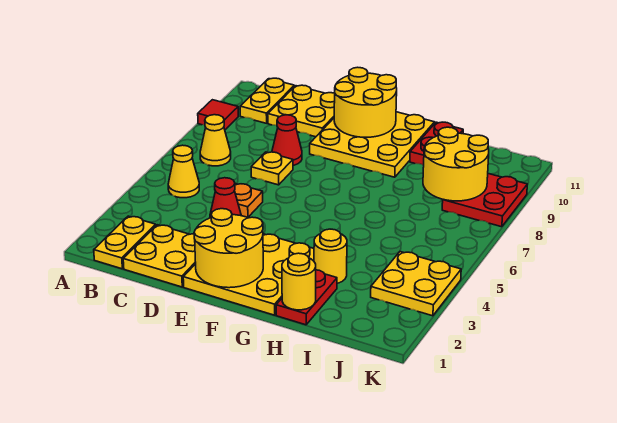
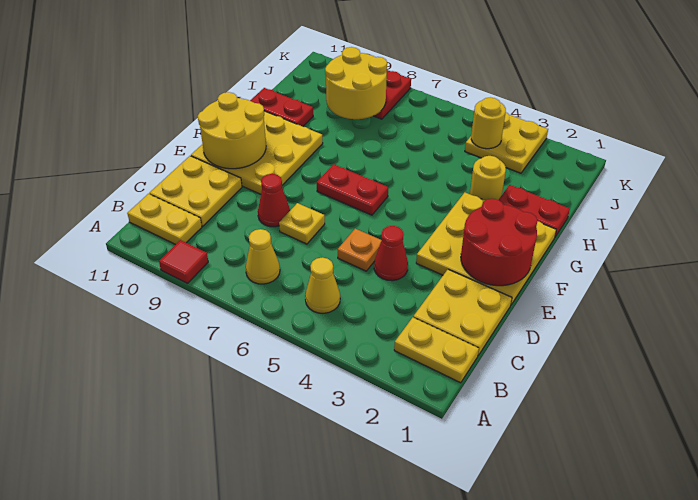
yellow 2x2 round brick [194,209,263,288] -> red 2x2 round brick [461,199,538,286]
none -> red 1x2 plate [317,164,388,215]
yellow 1x1 round brick [282,253,316,310] -> yellow 1x1 round brick moved to [471,97,506,149]

